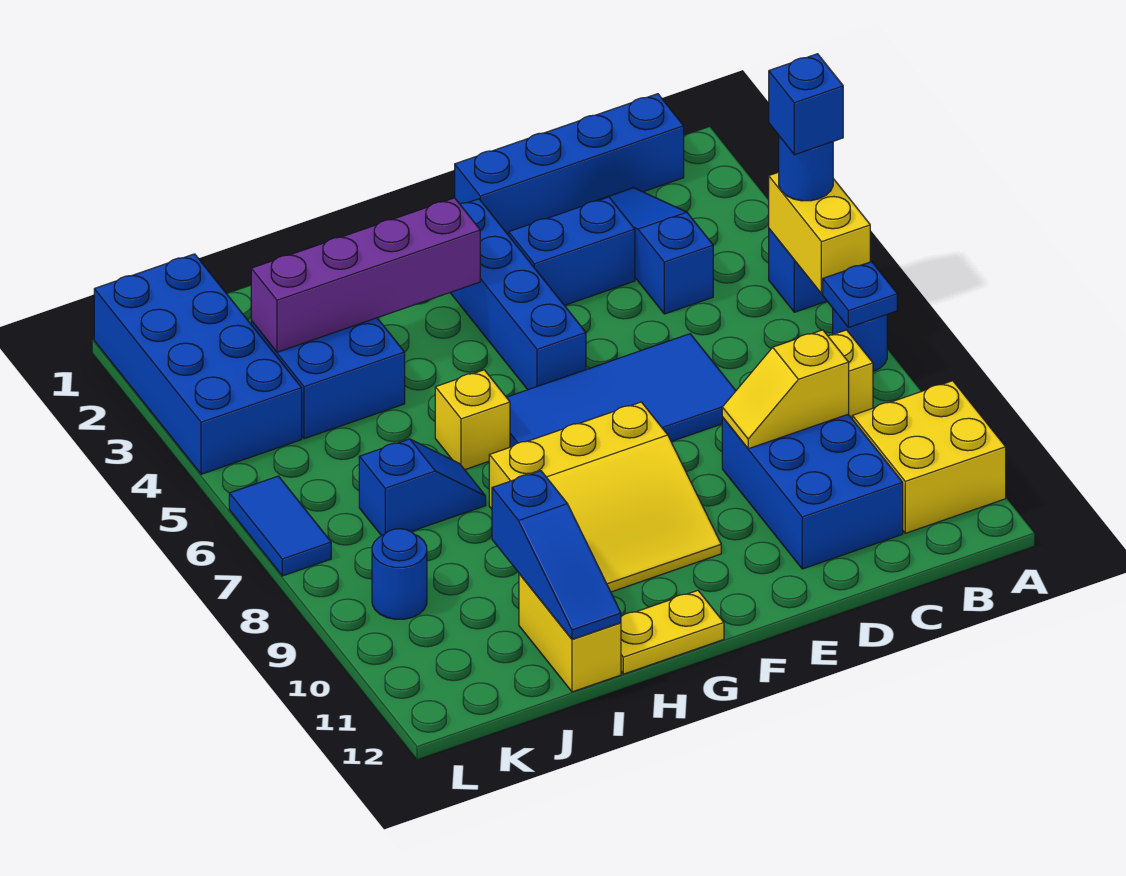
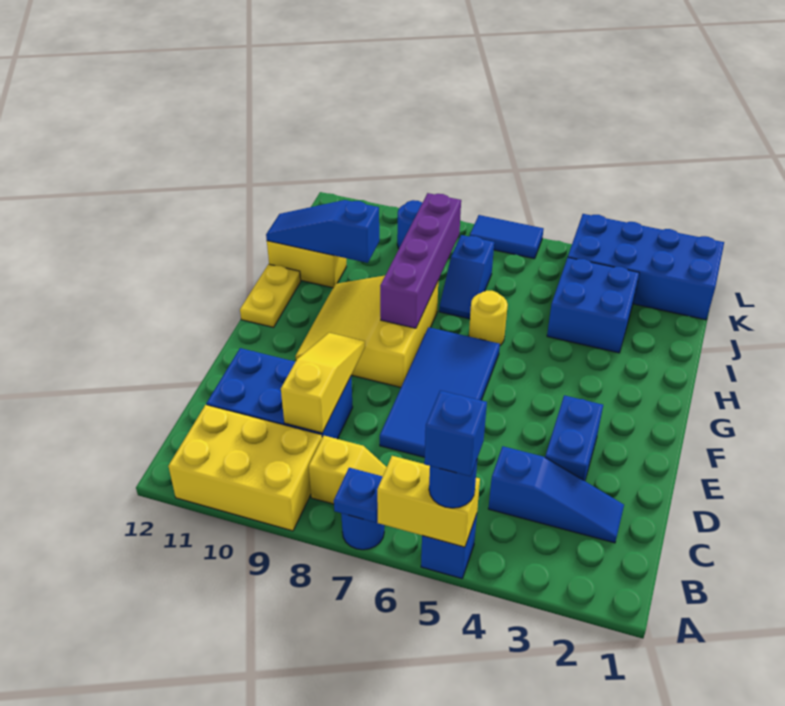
yellow 2x2 brick [852,381,1006,533] -> yellow 2x3 brick [168,405,322,531]
blue 1x4 brick [455,94,684,235] -> none
yellow 1x2 slope [722,330,849,449] -> yellow 1x3 slope [281,333,365,433]
blue 1x4 brick [450,199,586,390] -> none
purple 1x4 brick [251,198,480,352] -> purple 1x4 brick moved to [380,193,461,328]
yellow 1x1 brick [435,370,510,470] -> yellow 1x1 round brick [469,291,508,345]

